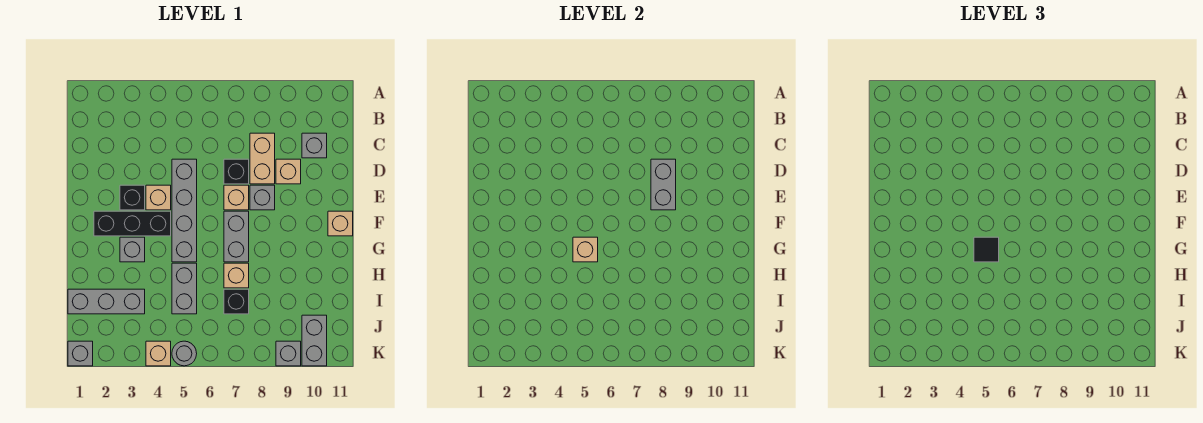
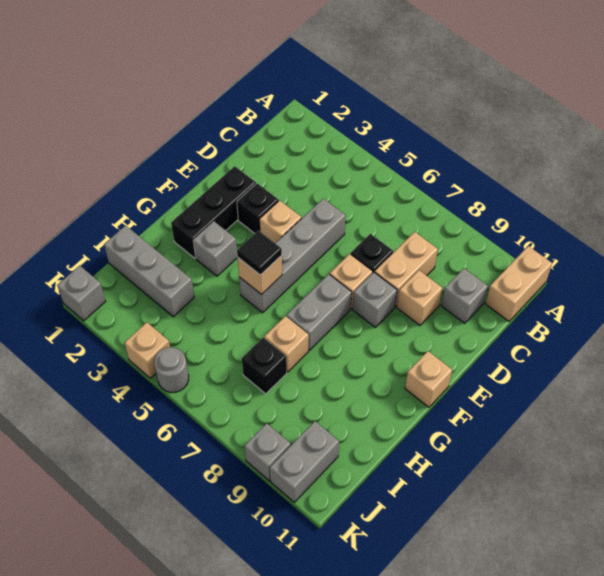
none -> tan 1x2 brick [486,246,552,321]
grey 1x2 brick [651,159,676,210] -> none
black 1x3 brick [94,211,171,236] -> black 1x3 brick turned to [171,166,256,258]
grey 1x2 brick [172,263,197,314] -> none

